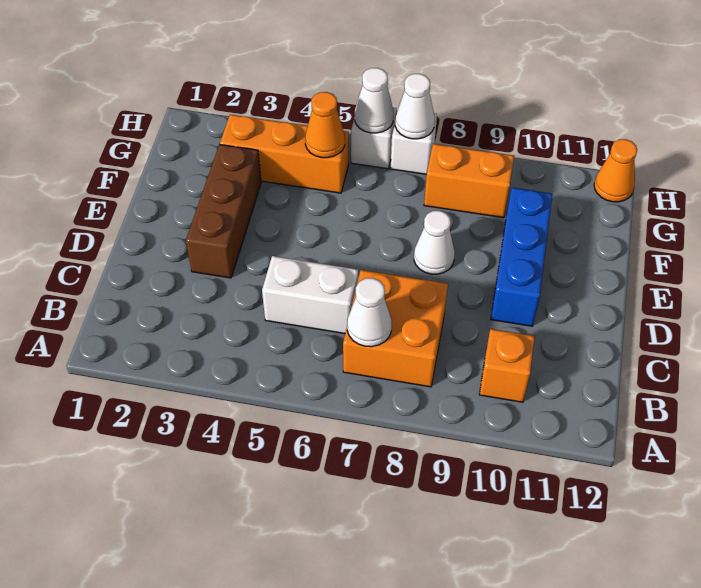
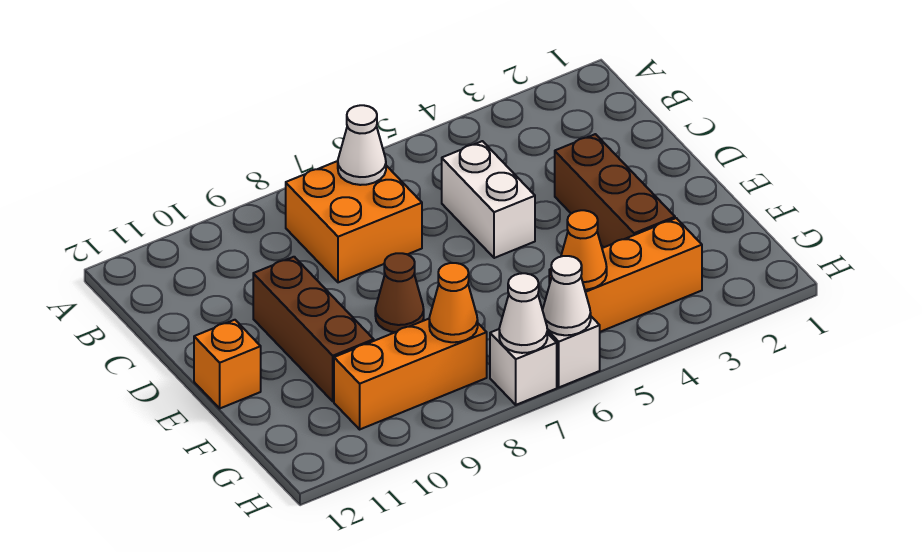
orange 1x1 brick [479,329,535,402] -> orange 1x1 brick moved to [194,320,261,408]
white 1x2 brick [262,256,358,334] -> white 1x2 brick turned to [442,141,535,258]
blue 1x3 brick [491,188,552,326] -> brown 1x3 brick [253,257,374,401]
white 1x1 cone [414,211,455,274] -> brown 1x1 cone [375,253,424,332]
orange 1x2 brick [424,144,514,218] -> orange 1x3 brick [334,319,487,429]
orange 1x1 cone [594,139,637,202] -> orange 1x1 cone moved to [429,263,478,342]

